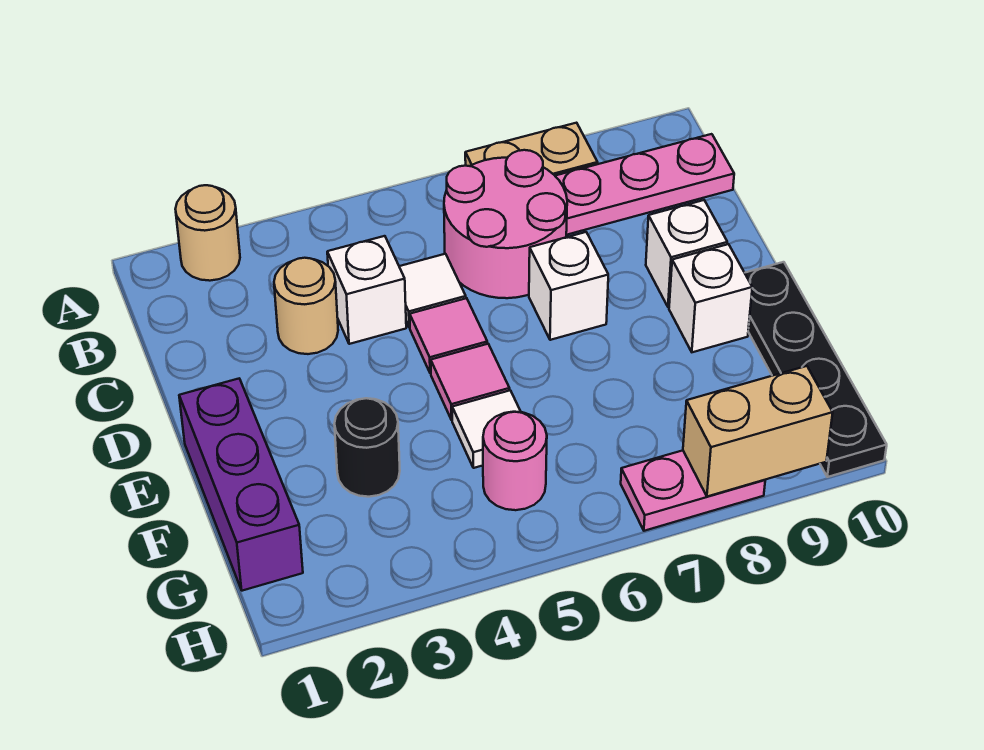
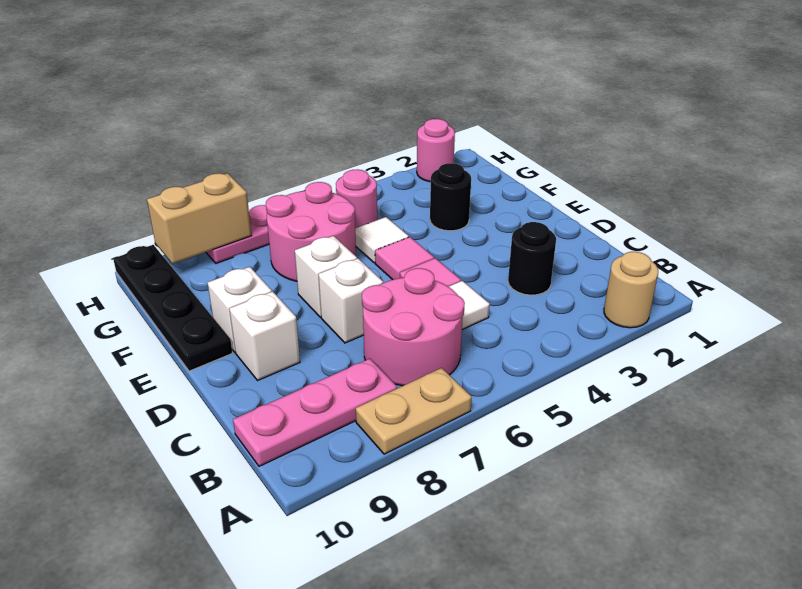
tan 1x1 round brick [274,258,338,354] -> black 1x1 round brick [508,222,556,295]
white 1x1 brick [327,236,406,344] -> white 1x1 brick moved to [295,236,357,317]
purple 1x3 brick [179,379,303,591] -> none
none -> pink 2x2 round brick [266,182,356,281]
none -> pink 1x1 round brick [417,119,455,182]

